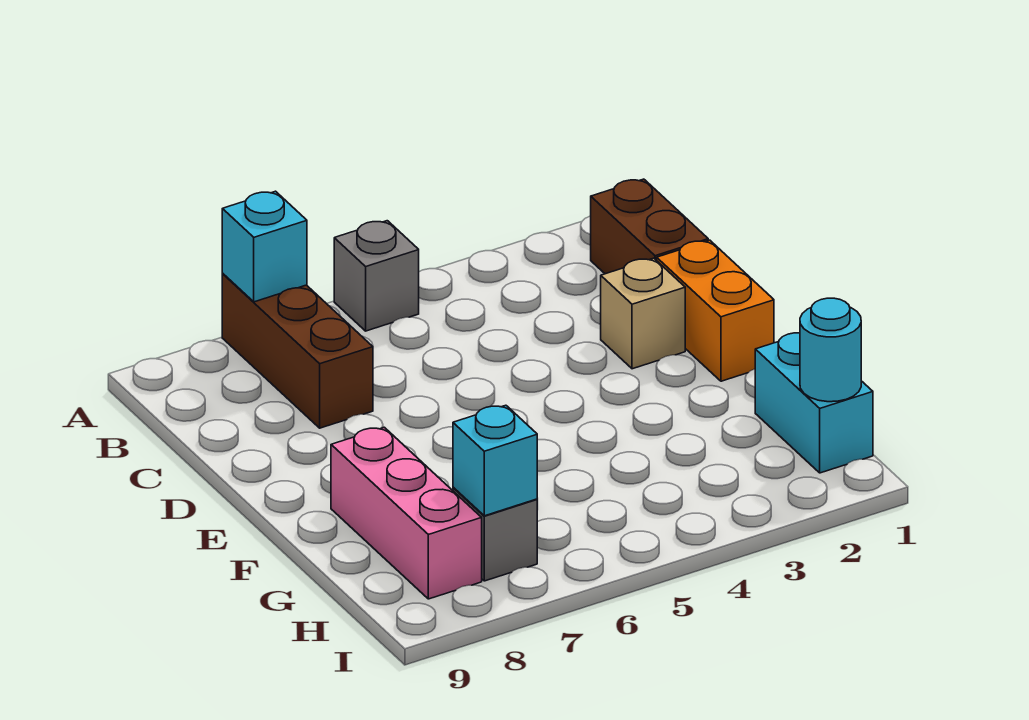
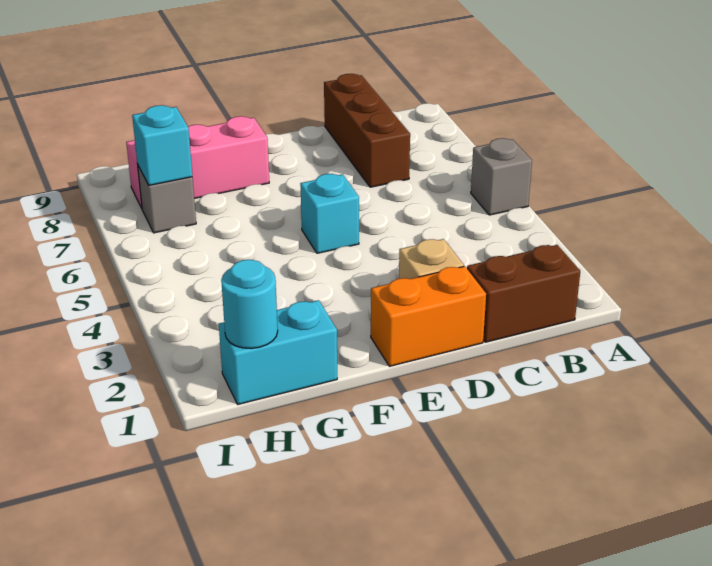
brown 1x3 brick [222,274,373,428] -> brown 1x3 brick turned to [324,74,410,187]
cyan 1x1 brick [222,191,307,302] -> cyan 1x1 brick moved to [300,174,359,253]

